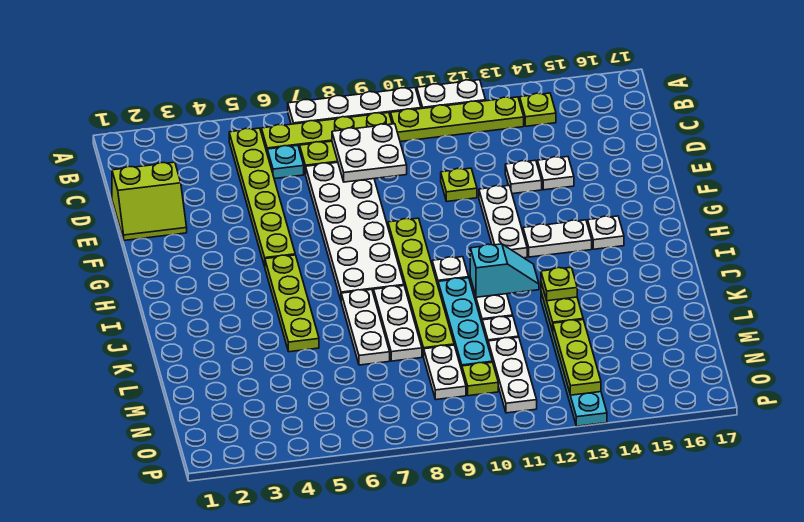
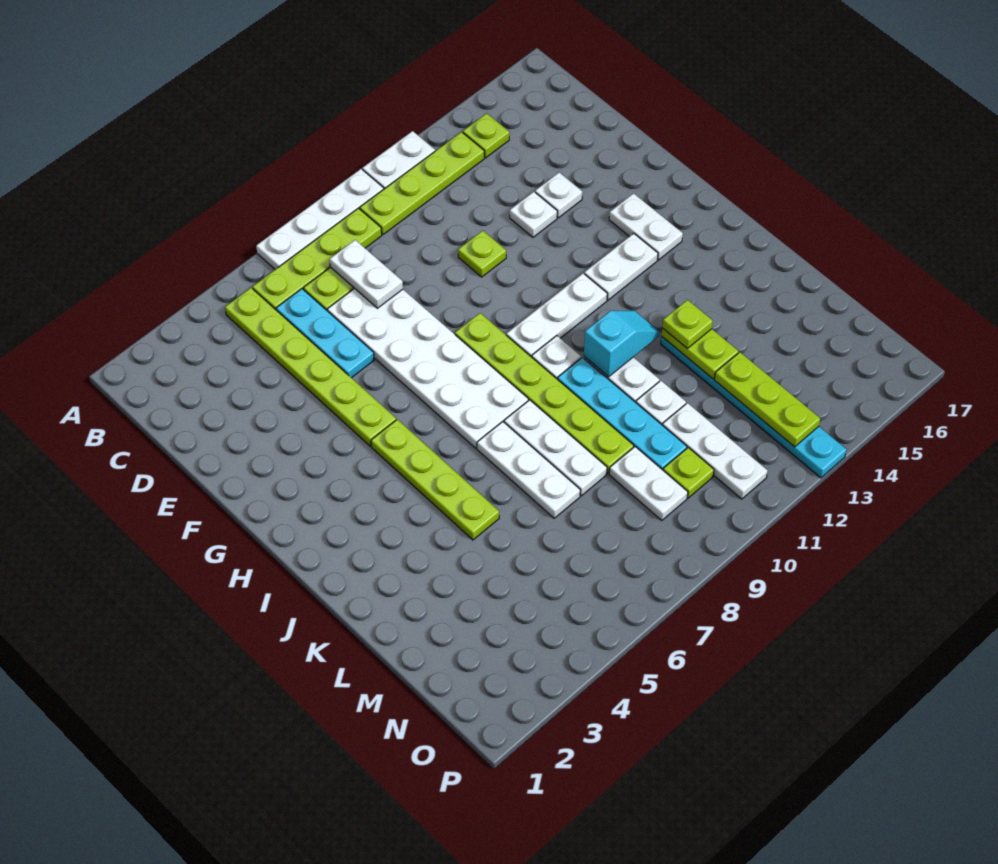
cyan 1x1 plate [267,145,304,179] -> cyan 1x3 plate [276,289,374,378]
white 2x2 plate [332,124,407,182] -> white 1x2 plate [330,240,403,308]
lime 2x2 slope [112,162,187,240] -> none
white 1x3 plate [479,185,527,258] -> white 1x3 plate turned to [506,273,607,357]
white 1x1 plate [588,216,624,249] -> white 1x2 plate [609,194,683,260]

